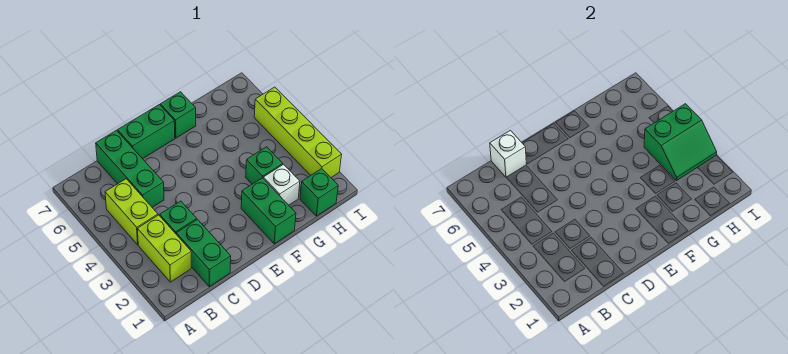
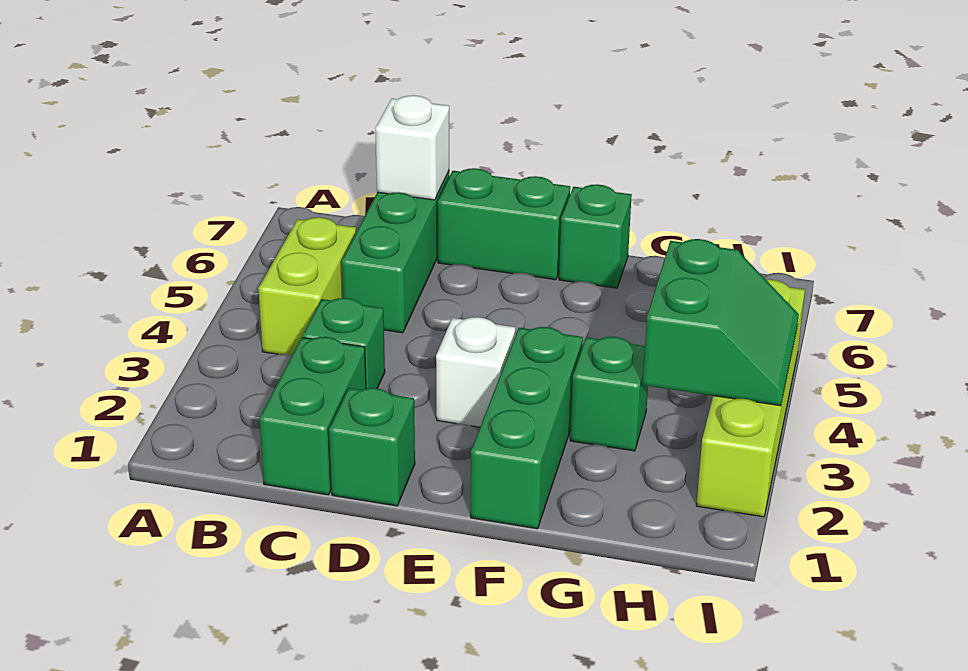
lime 1x2 brick [137,215,191,282] -> none
green 1x2 brick [241,178,296,244] -> green 1x3 brick [471,327,583,529]
white 1x1 brick [263,164,300,205] -> white 1x1 brick moved to [436,317,515,427]
green 1x1 brick [300,169,338,216] -> green 1x1 brick moved to [329,388,415,506]
green 2x2 slope [644,104,717,181] -> green 2x2 slope turned to [643,239,799,406]

